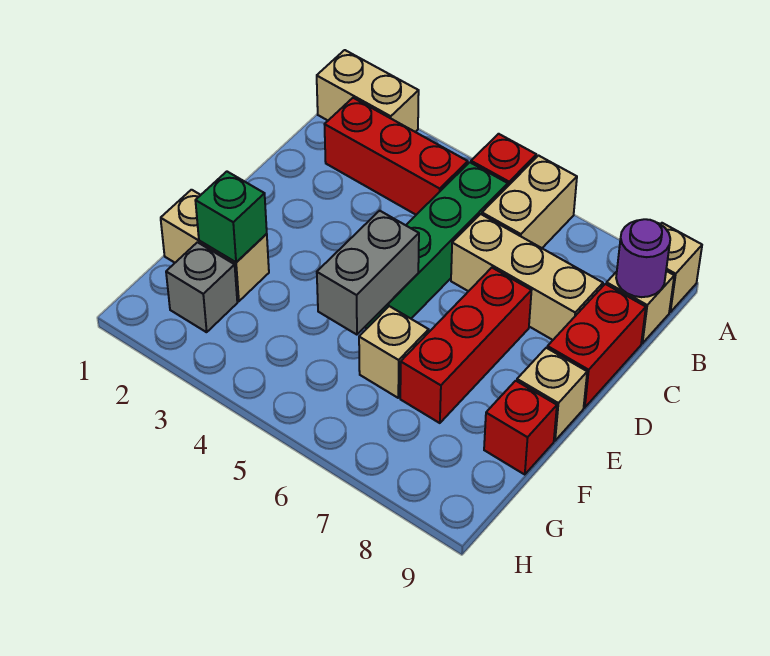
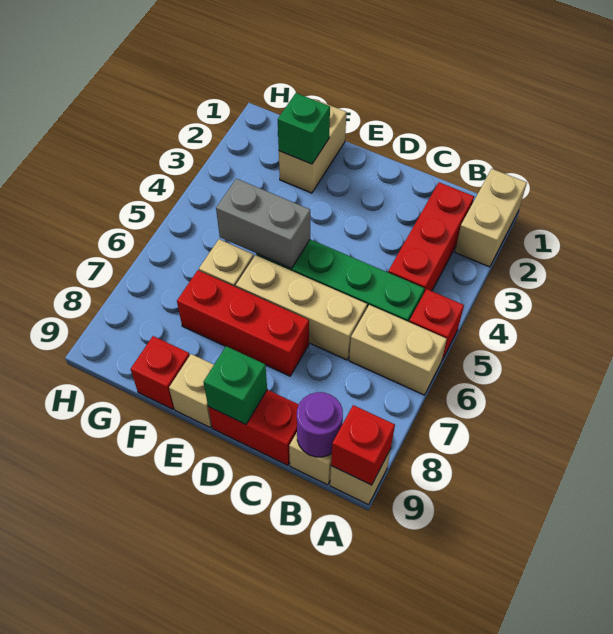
none -> red 1x1 brick [331,405,395,485]
tan 1x3 brick [451,214,603,340] -> tan 1x3 brick turned to [236,255,367,360]
none -> green 1x1 brick [203,346,267,424]
grey 1x1 brick [166,242,237,332] -> none

